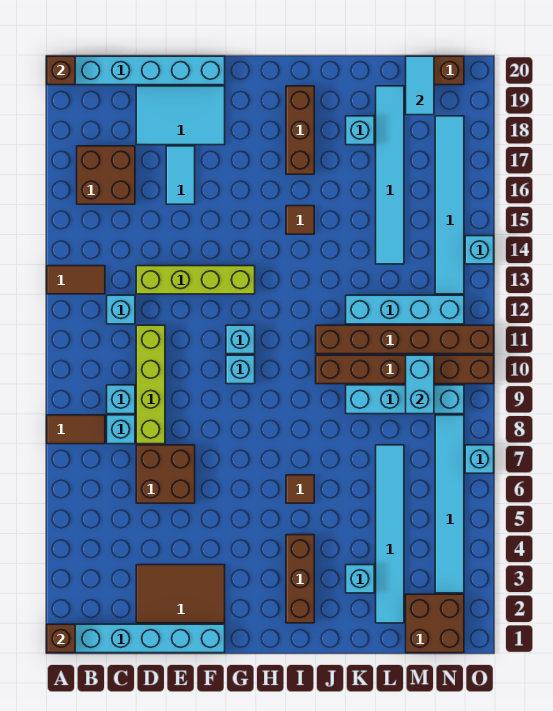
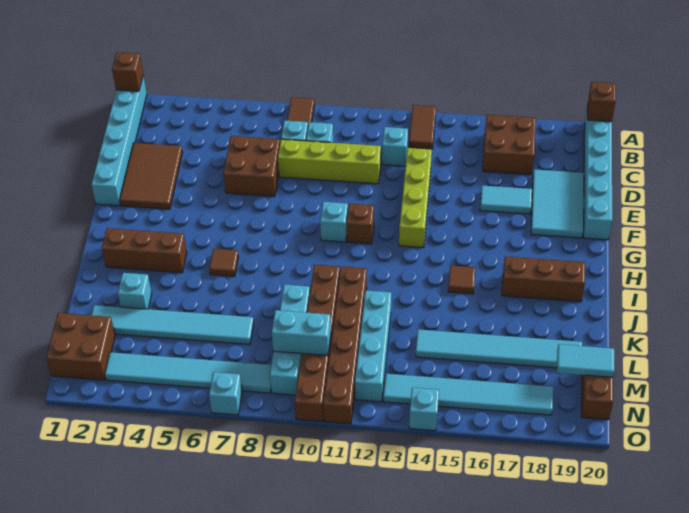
cyan 1x1 brick [226,325,255,354] -> brown 1x1 brick [347,204,374,244]
cyan 1x1 brick [346,116,374,145] -> none

